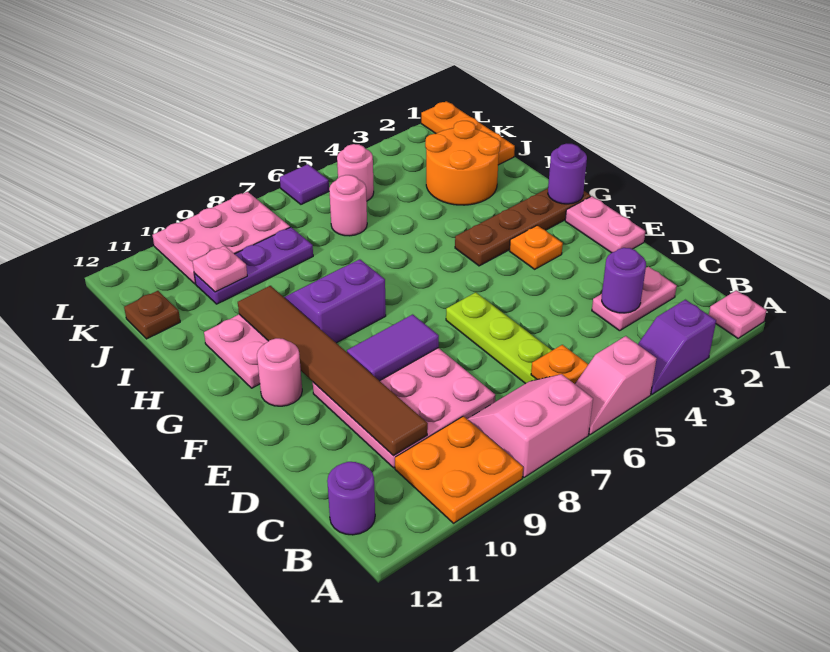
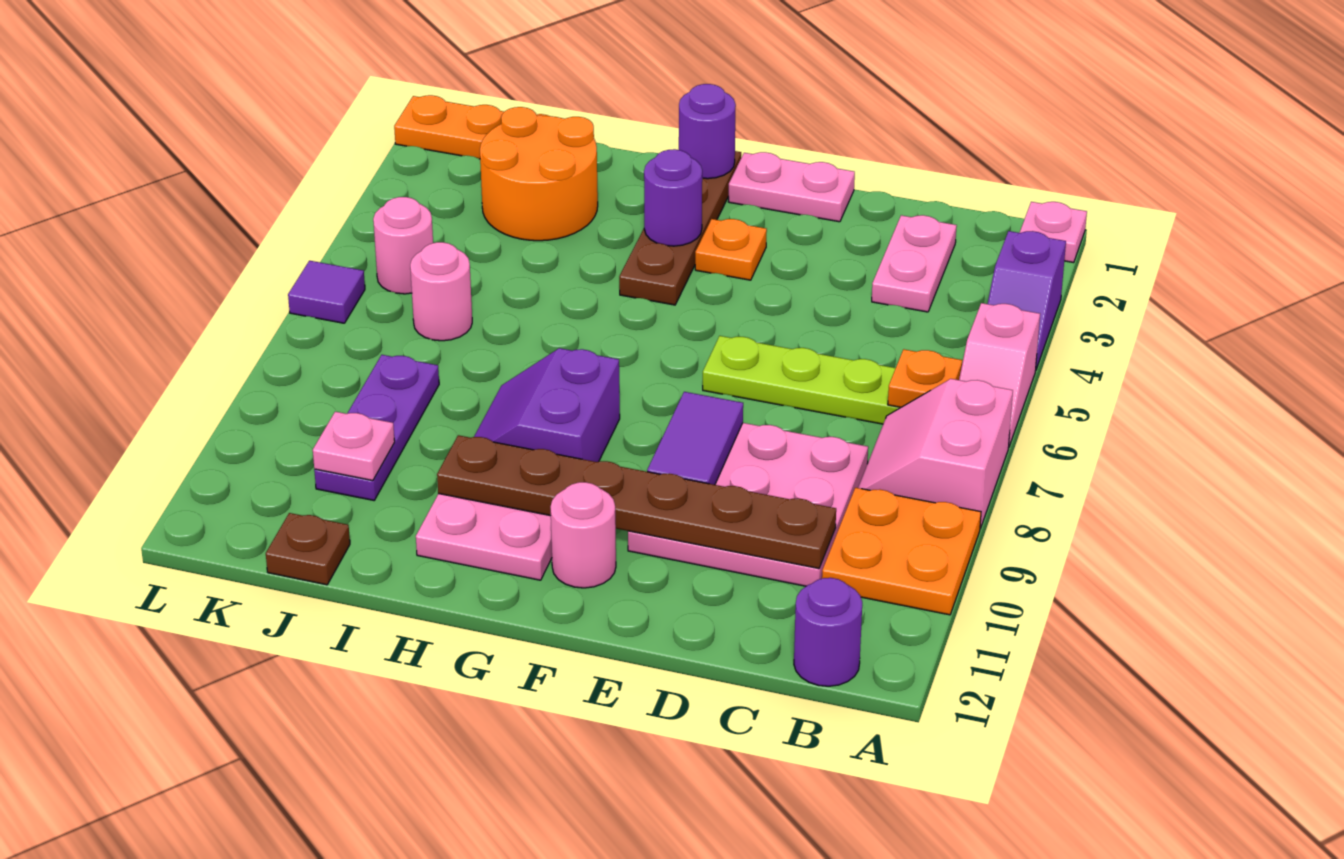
purple 1x1 round brick [602,248,646,313] -> purple 1x1 round brick moved to [644,149,702,246]
brown 1x6 tile [238,286,428,456] -> brown 1x6 plate [437,435,836,569]
pink 2x3 plate [152,192,290,284] -> none

